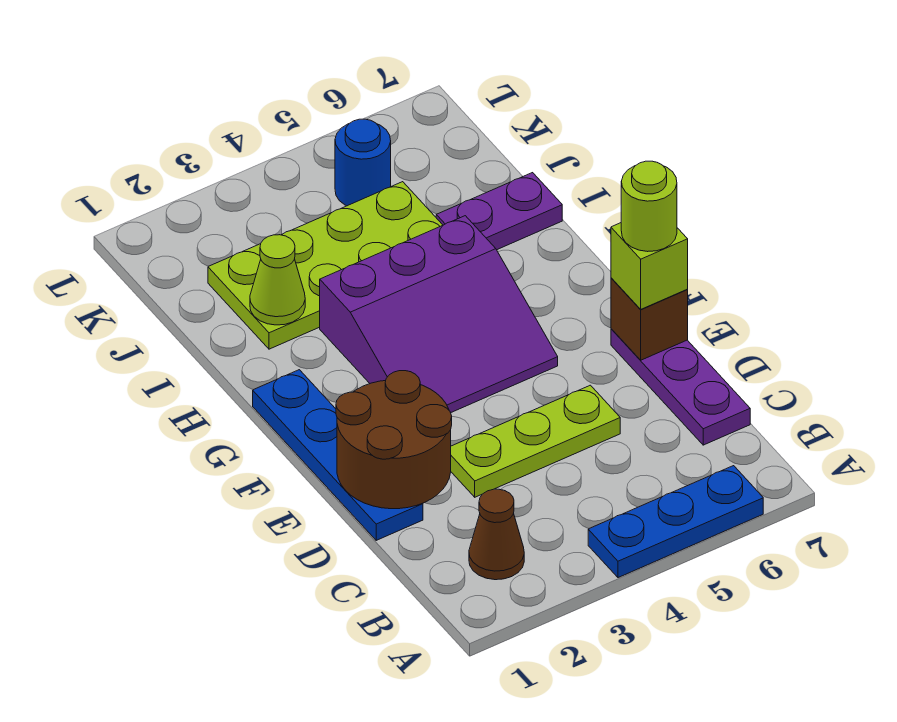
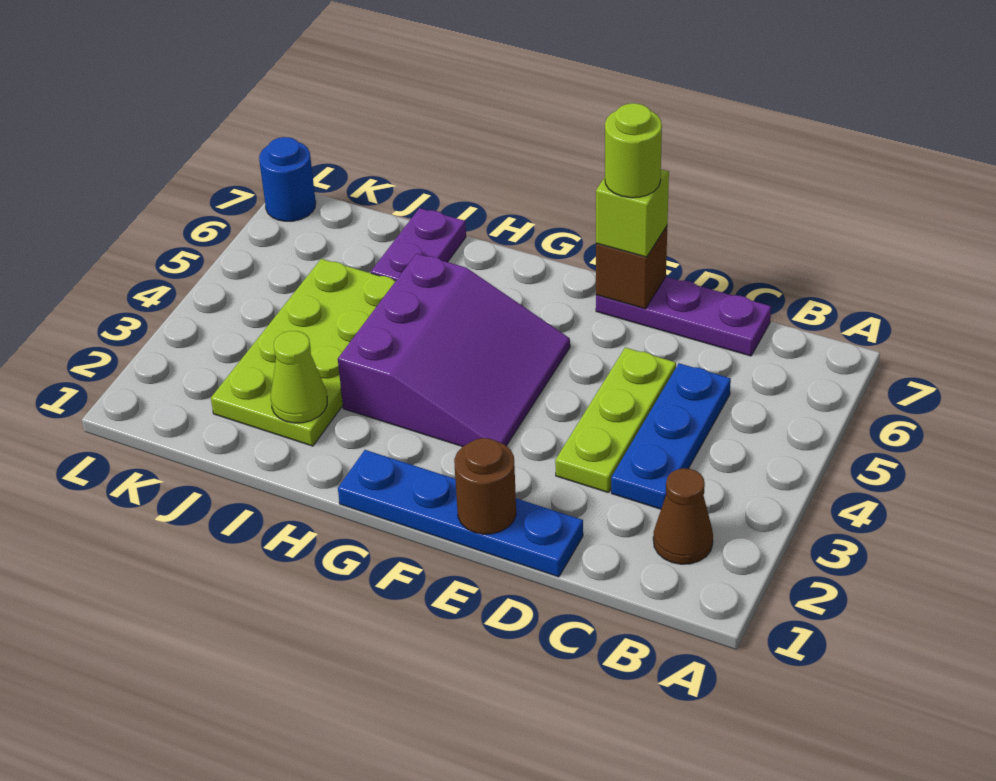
blue 1x3 plate [588,466,763,578] -> blue 1x3 plate moved to [611,363,731,509]
brown 2x2 round brick [336,371,452,509] -> brown 1x1 round brick [454,438,516,534]
blue 1x1 round brick [335,119,391,206] -> blue 1x1 round brick moved to [259,137,316,221]

